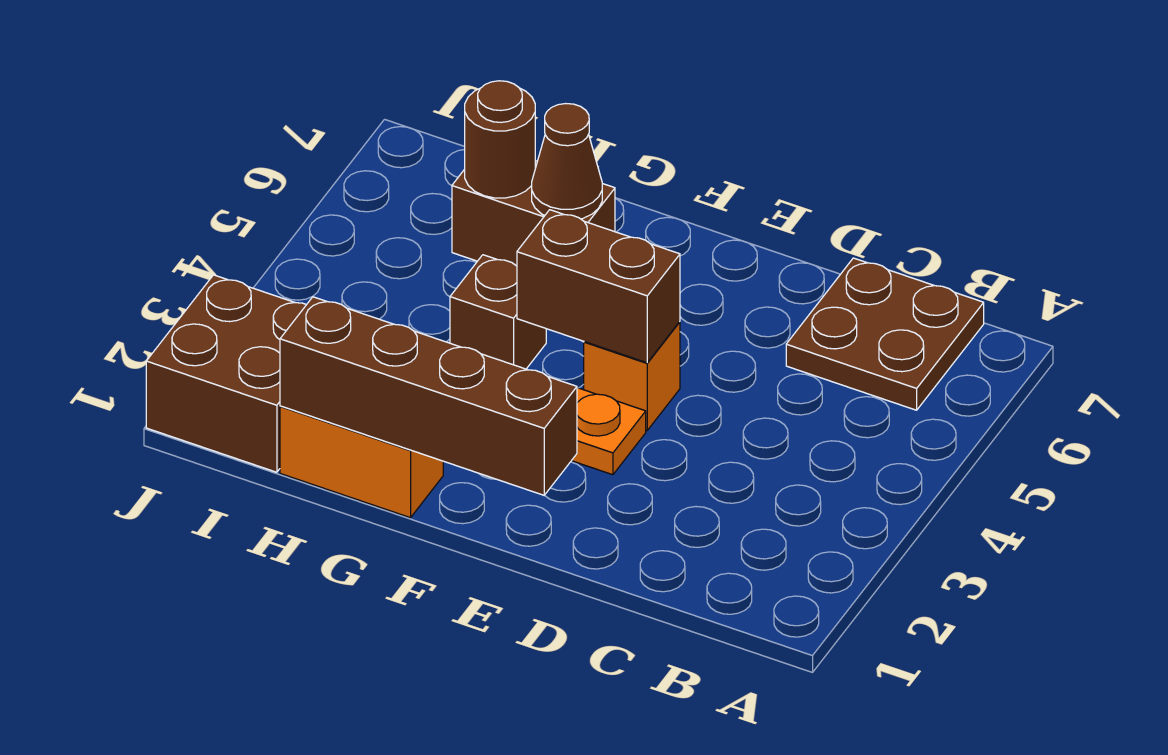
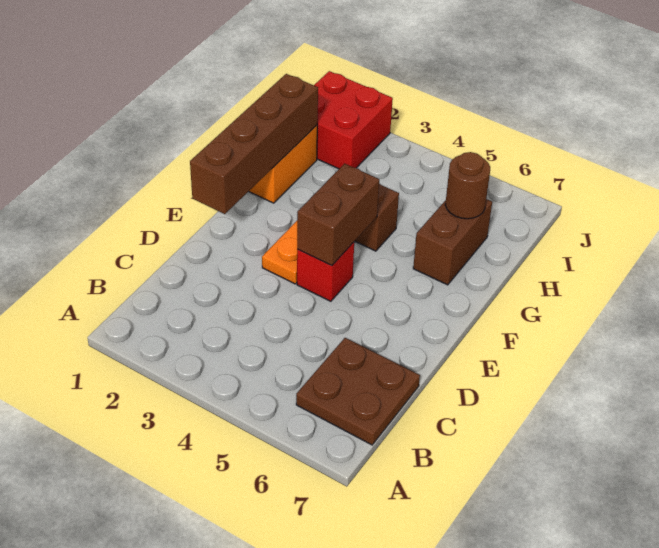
orange 1x1 brick [584,322,680,430] -> red 1x1 brick [297,242,354,301]
brown 1x1 cone [532,104,602,219] -> none
brown 2x2 brick [146,275,306,472] -> red 2x2 brick [314,71,393,169]

